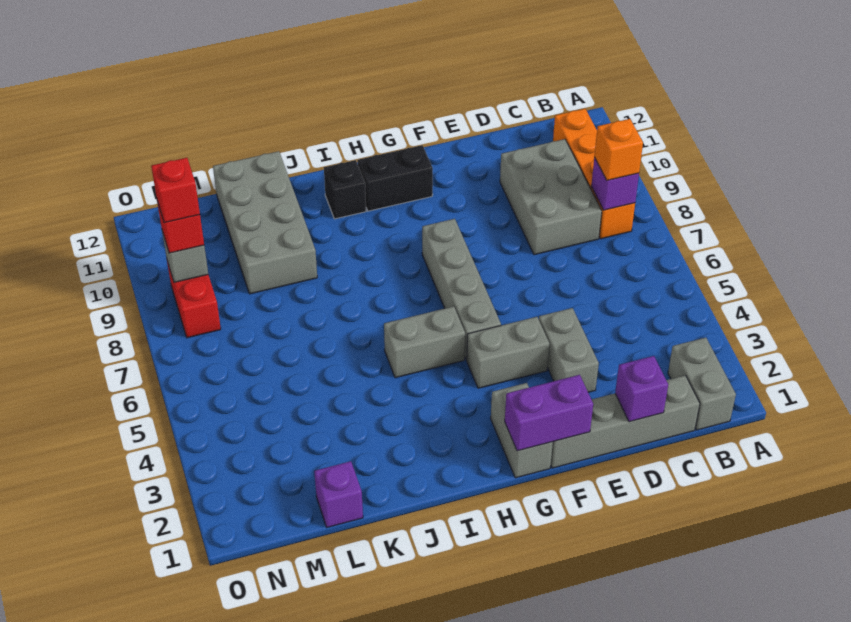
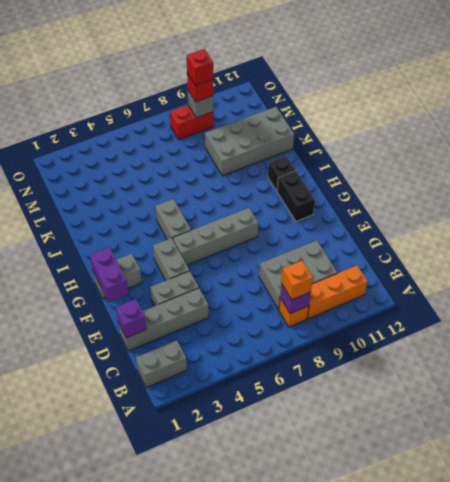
grey 1x4 brick [551,375,700,468] -> grey 1x4 brick turned to [118,288,209,351]
purple 1x1 brick [314,461,363,527] -> none

